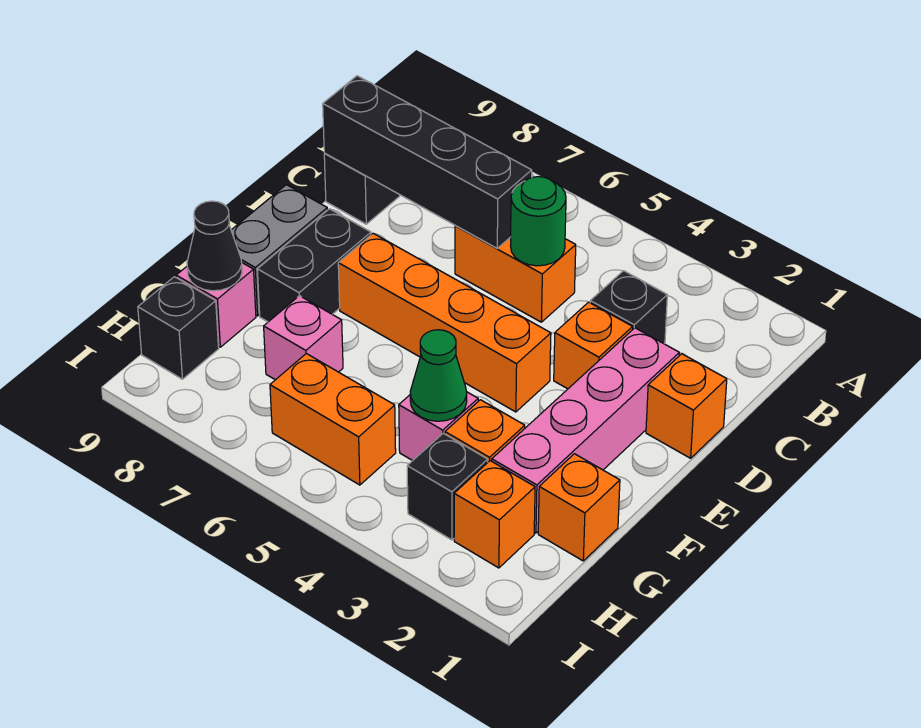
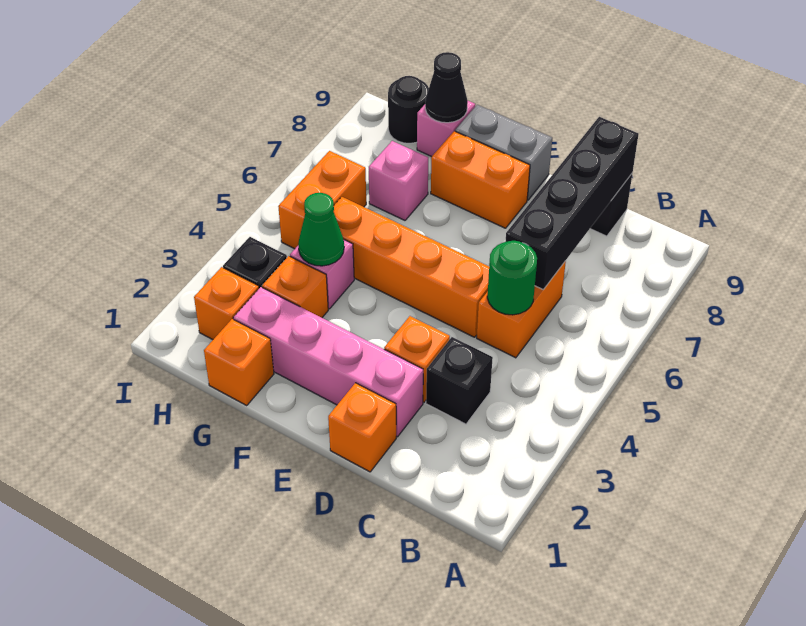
orange 1x4 brick [338,233,551,412] -> orange 1x4 brick turned to [334,197,489,337]
black 1x2 brick [257,209,371,322] -> orange 1x2 brick [431,131,530,228]
black 1x1 brick [138,277,219,379] -> black 1x1 round brick [388,76,429,143]

